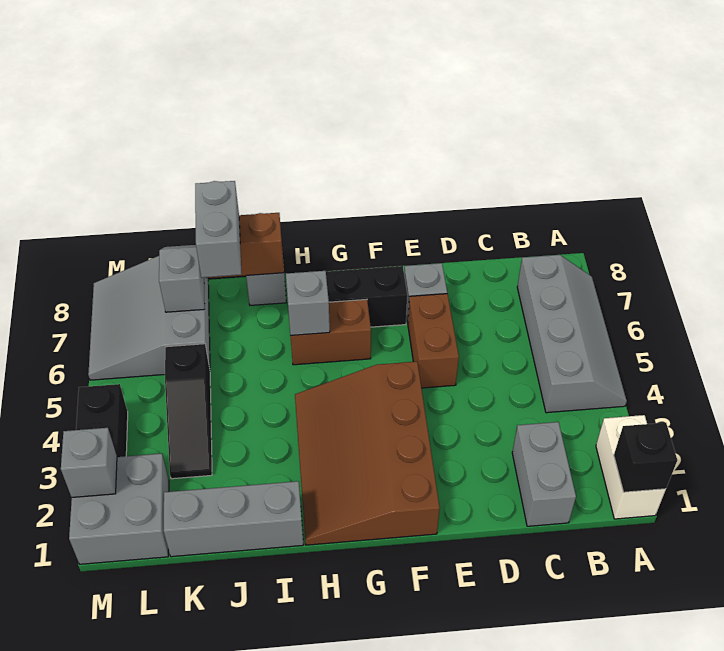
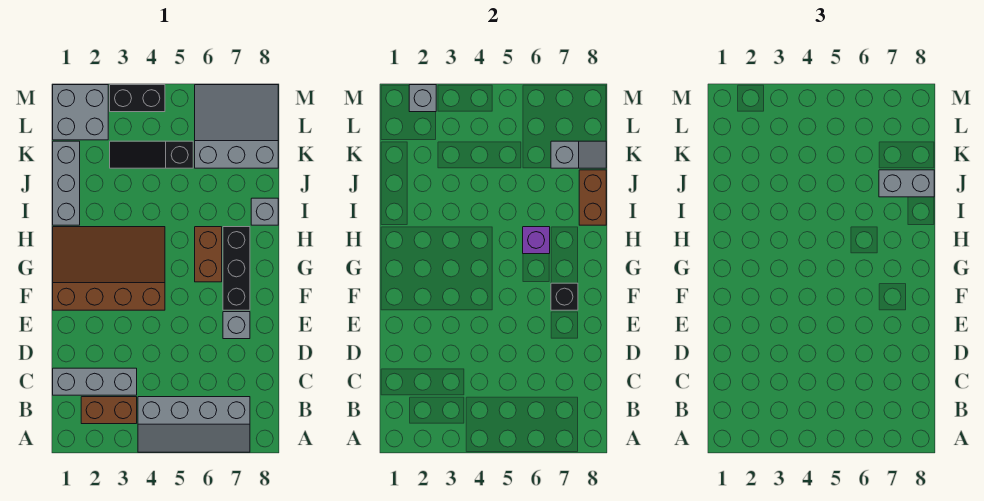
white 1x2 brick [596,415,666,519] -> none
black 1x1 brick [614,423,677,492] -> black 1x1 brick moved to [551,283,578,310]
grey 1x2 brick [512,422,576,526] -> grey 1x3 brick [53,368,137,395]
brown 1x2 brick [408,294,459,388] -> brown 1x2 brick moved to [81,397,137,424]
grey 1x1 brick [286,271,330,335] -> purple 1x1 brick [523,227,550,254]

